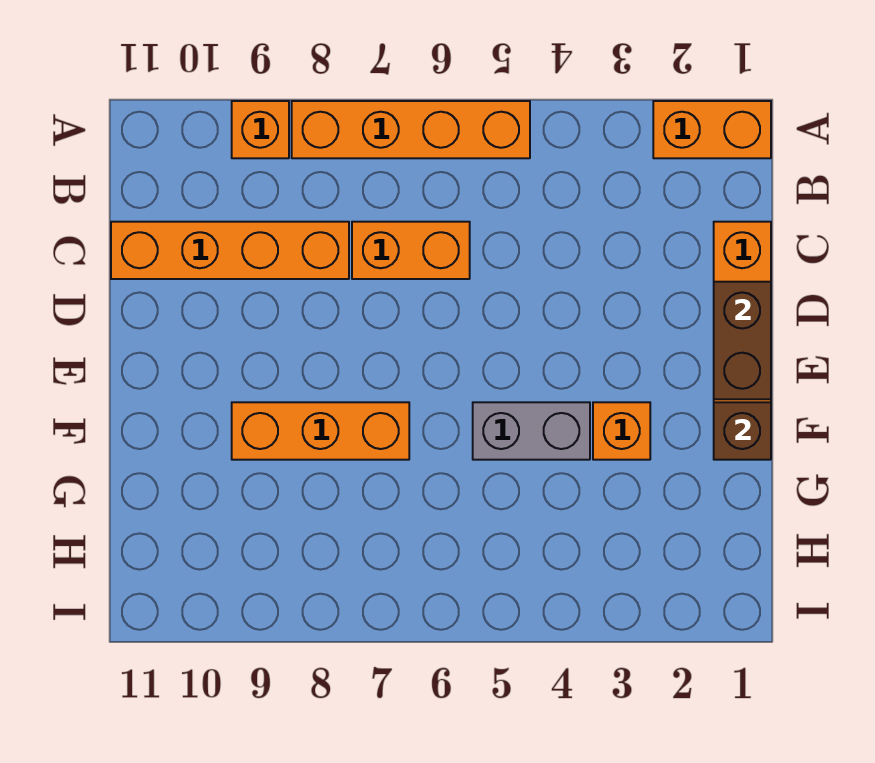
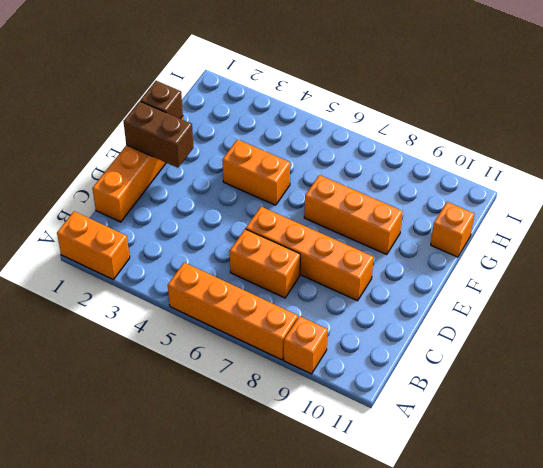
orange 1x4 brick [111,222,349,279] -> orange 1x4 brick moved to [246,207,374,301]
brown 1x2 brick [714,282,771,399] -> brown 1x2 brick turned to [123,101,193,168]
orange 1x1 brick [593,402,650,460] -> orange 1x1 brick moved to [431,202,474,257]
grey 1x2 brick [473,402,590,460] -> orange 1x2 brick [222,139,290,205]

